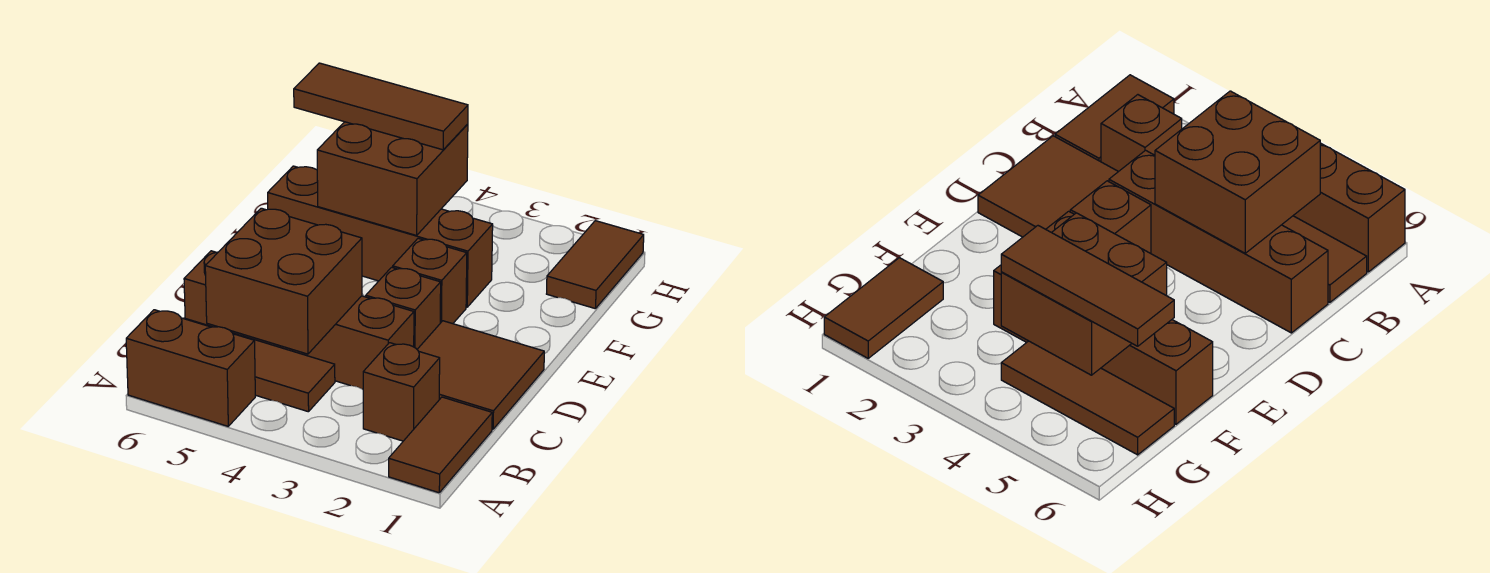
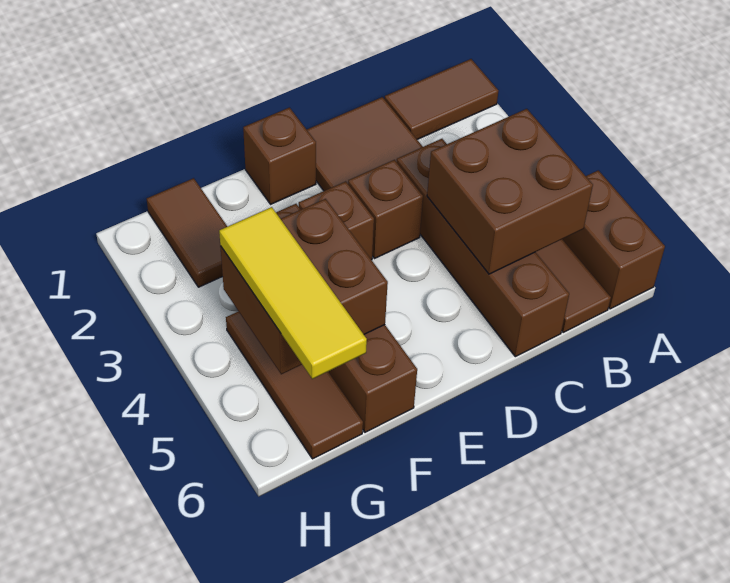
brown 1x1 brick [363,343,440,441] -> brown 1x1 brick moved to [243,107,316,204]
brown 1x2 tile [547,221,644,309] -> brown 1x2 tile turned to [147,178,227,287]
brown 1x3 tile [294,63,468,150] -> yellow 1x3 tile [219,207,367,379]

